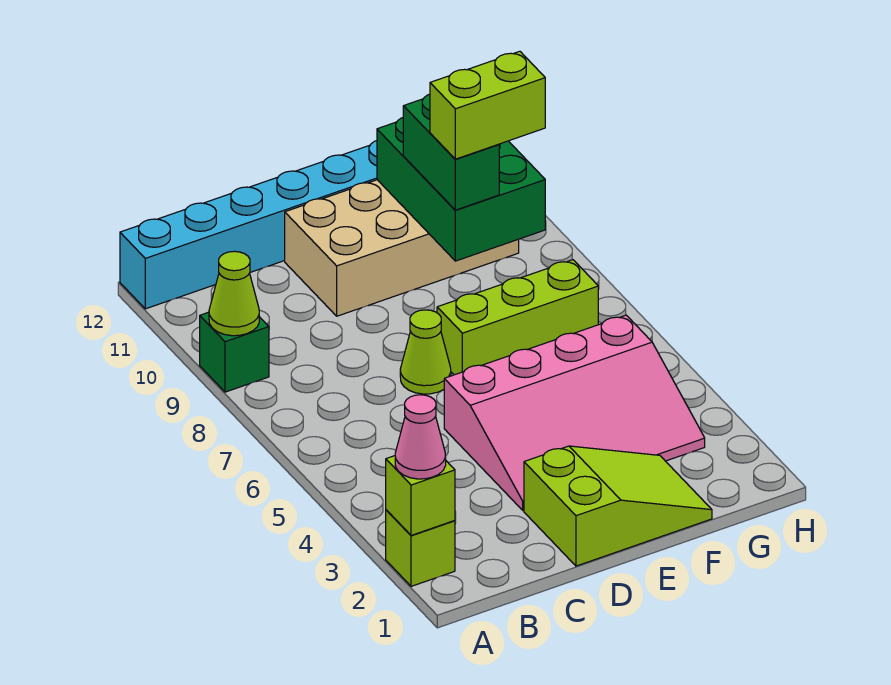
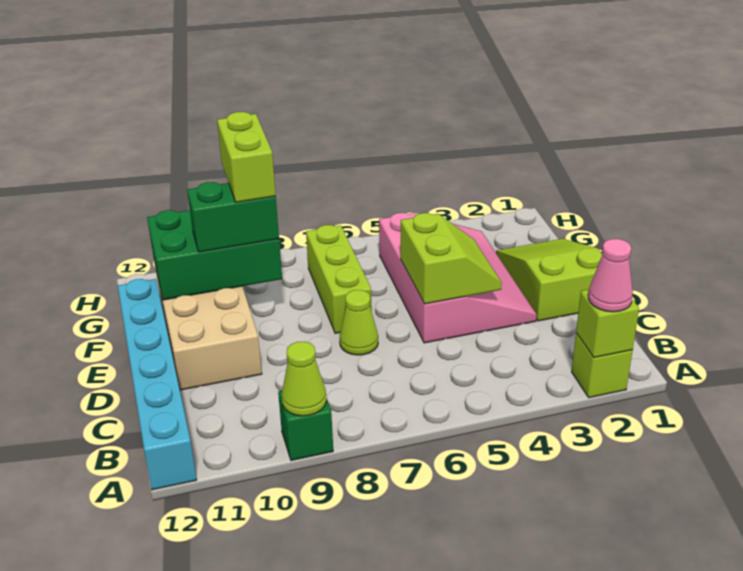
none -> lime 2x2 slope [401,213,502,304]

